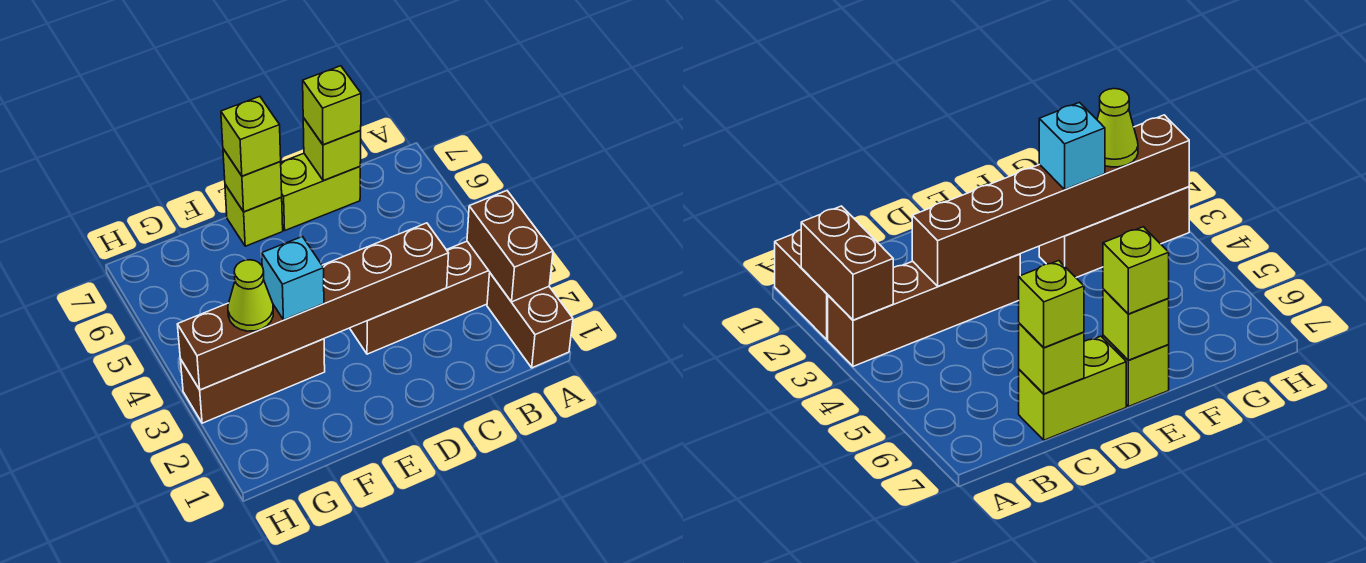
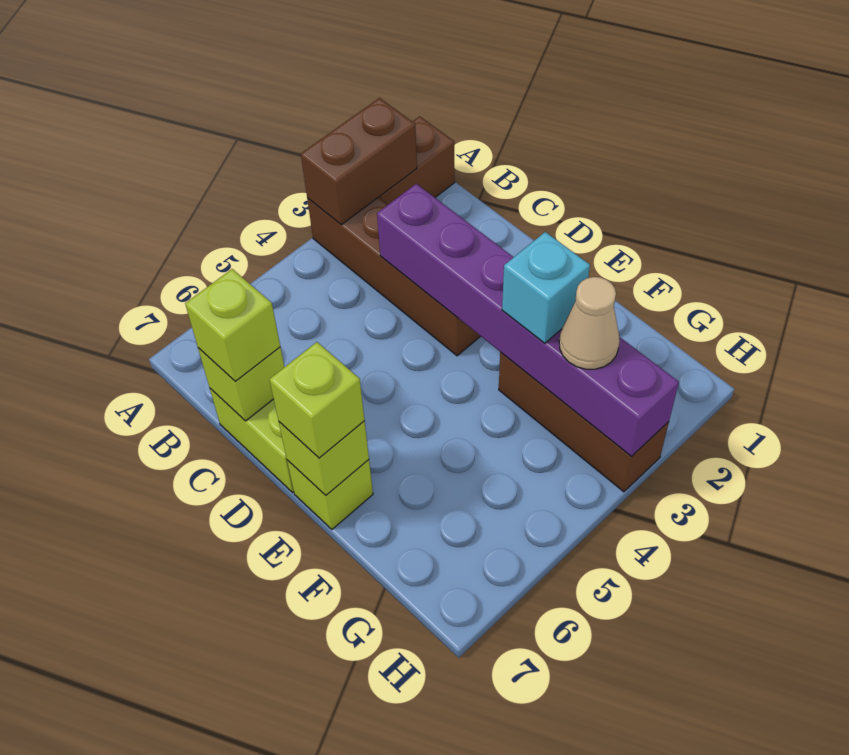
brown 1x6 brick [177,223,449,390] -> purple 1x6 brick [377,184,679,456]
lime 1x1 cone [228,260,273,331] -> tan 1x1 cone [559,277,620,369]

